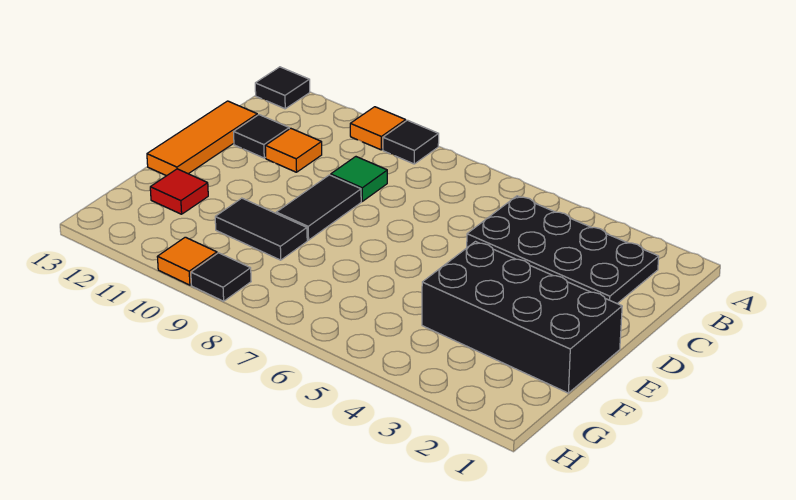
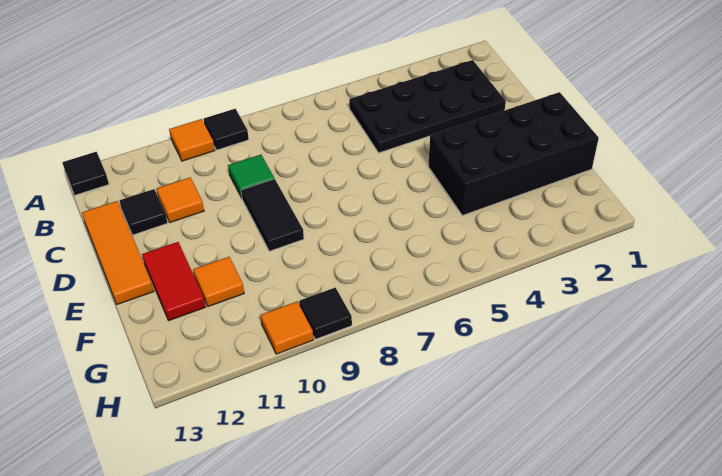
black 1x2 tile [215,198,307,260] -> none
none -> orange 1x1 tile [193,257,244,307]
red 1x1 tile [150,169,208,214] -> red 1x2 tile [142,242,206,321]

